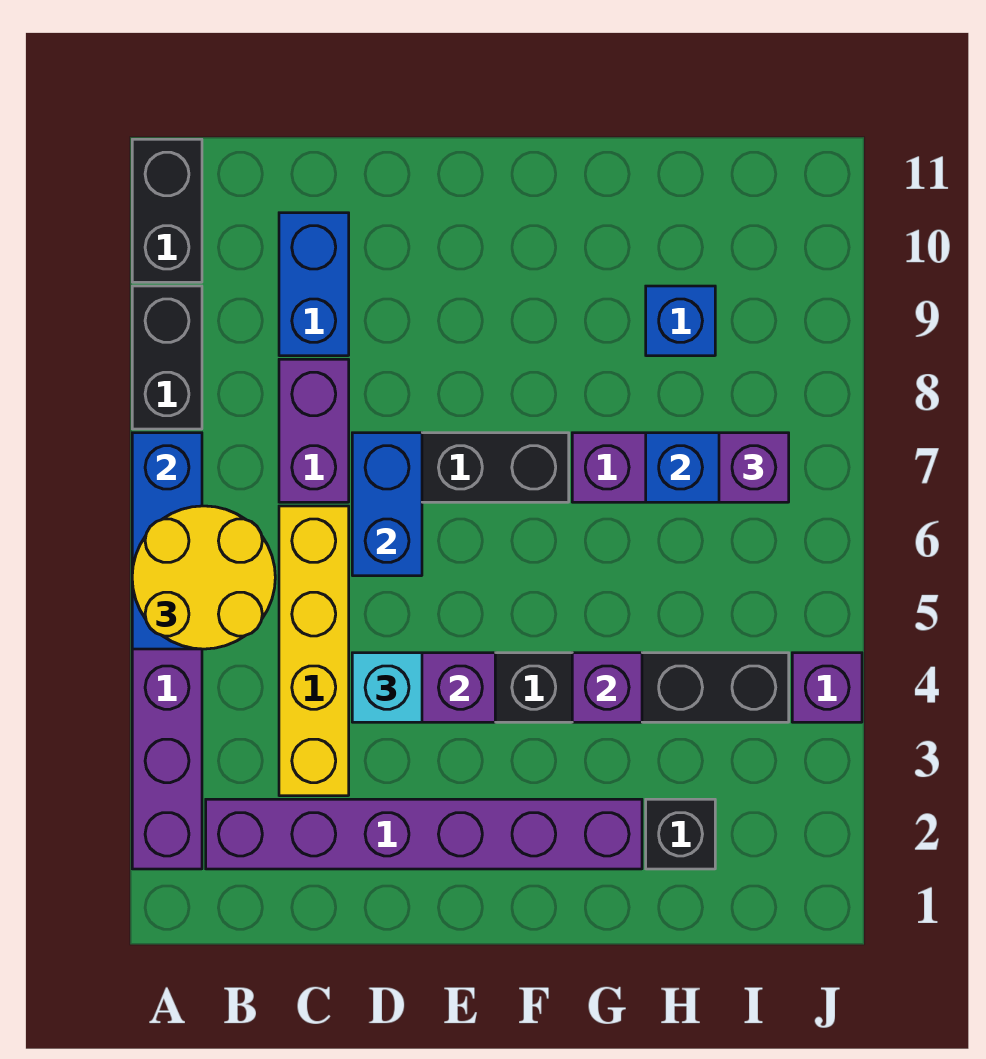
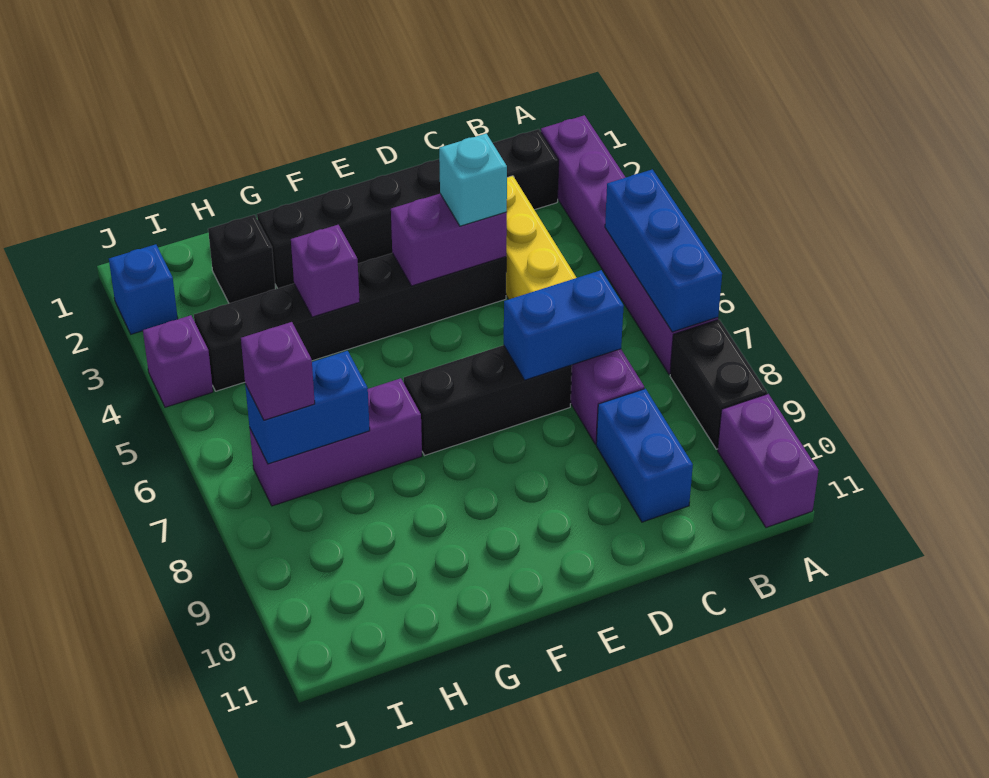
yellow 2x2 round brick [132,506,275,649] -> none
black 1x2 brick [132,139,202,282] -> purple 1x2 brick [718,394,819,528]
purple 1x6 brick [206,799,642,869] -> black 1x6 brick [257,129,559,288]
blue 1x2 brick [352,433,422,576] -> blue 1x2 brick turned to [504,270,624,380]
blue 1x1 brick [646,286,715,356] -> blue 1x1 brick moved to [109,244,178,334]

